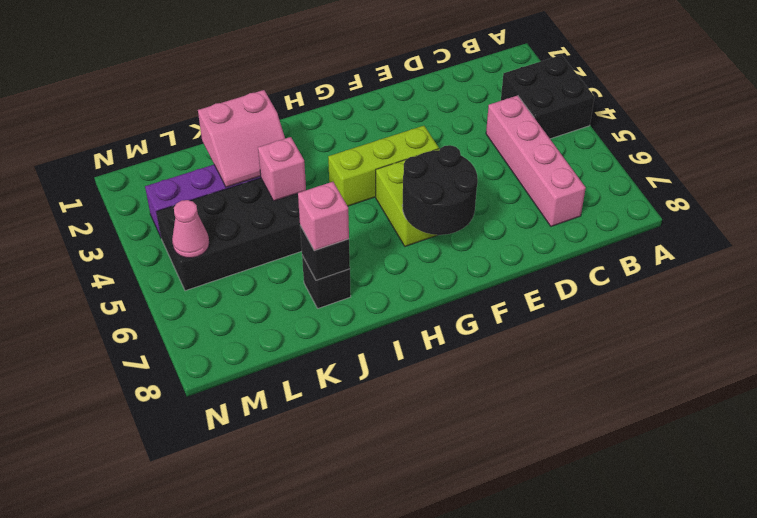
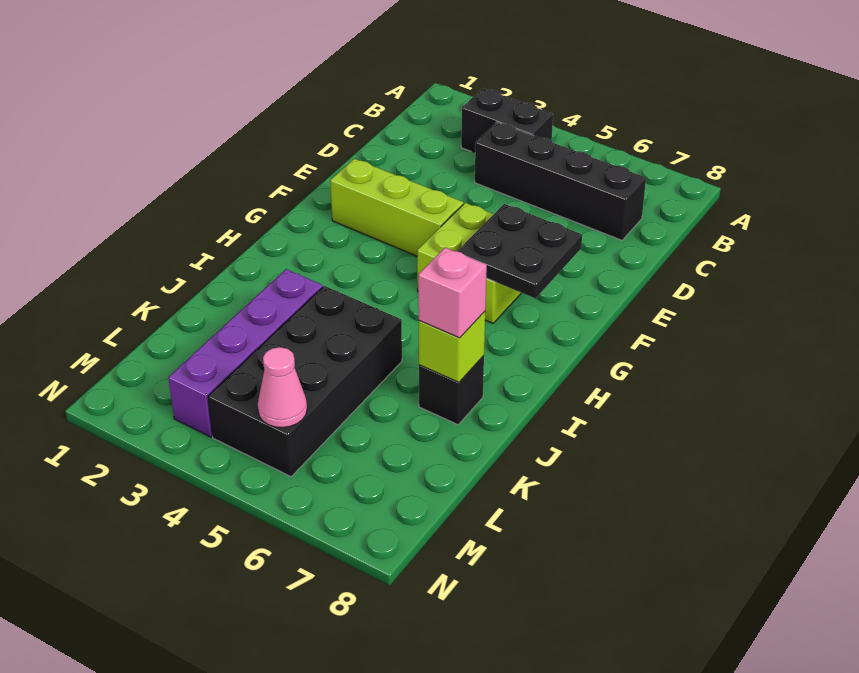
black 2x2 brick [501,55,594,139] -> black 1x2 brick [461,88,553,153]
pink 1x4 brick [486,95,586,226] -> black 1x4 brick [475,122,646,240]
lime 1x3 brick [328,126,439,206] -> lime 1x3 brick turned to [330,159,463,256]
black 2x2 round brick [402,145,478,235] -> black 2x2 plate [457,204,582,298]
pink 2x2 slope [198,90,285,187] -> none
pink 1x1 brick [258,137,306,201] -> none
black 1x1 brick [300,226,350,280] -> lime 1x1 brick [419,312,485,382]

